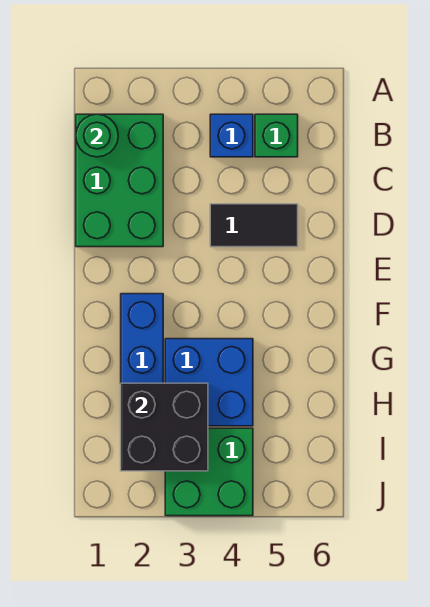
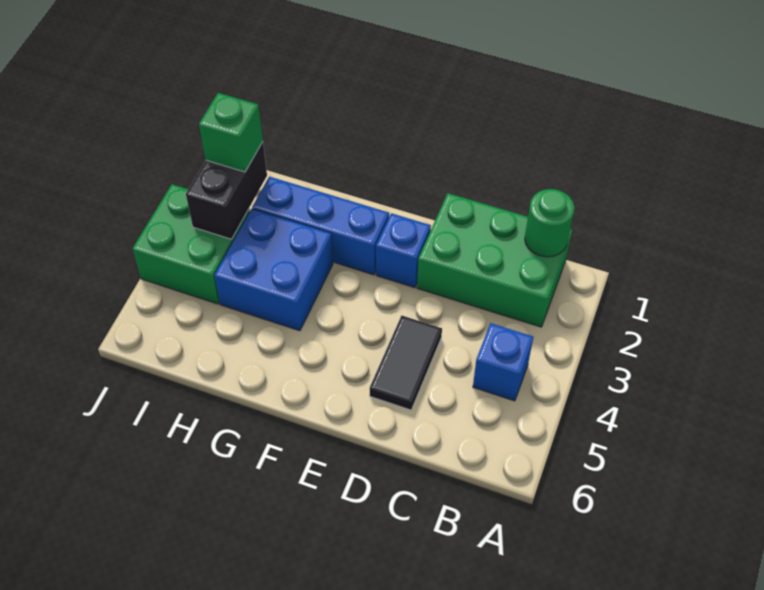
green 1x1 brick [255,114,298,157] -> green 1x1 brick moved to [199,93,263,172]
none -> blue 1x1 brick [376,213,431,288]
black 2x2 brick [121,383,208,471] -> black 1x2 brick [186,142,267,239]

